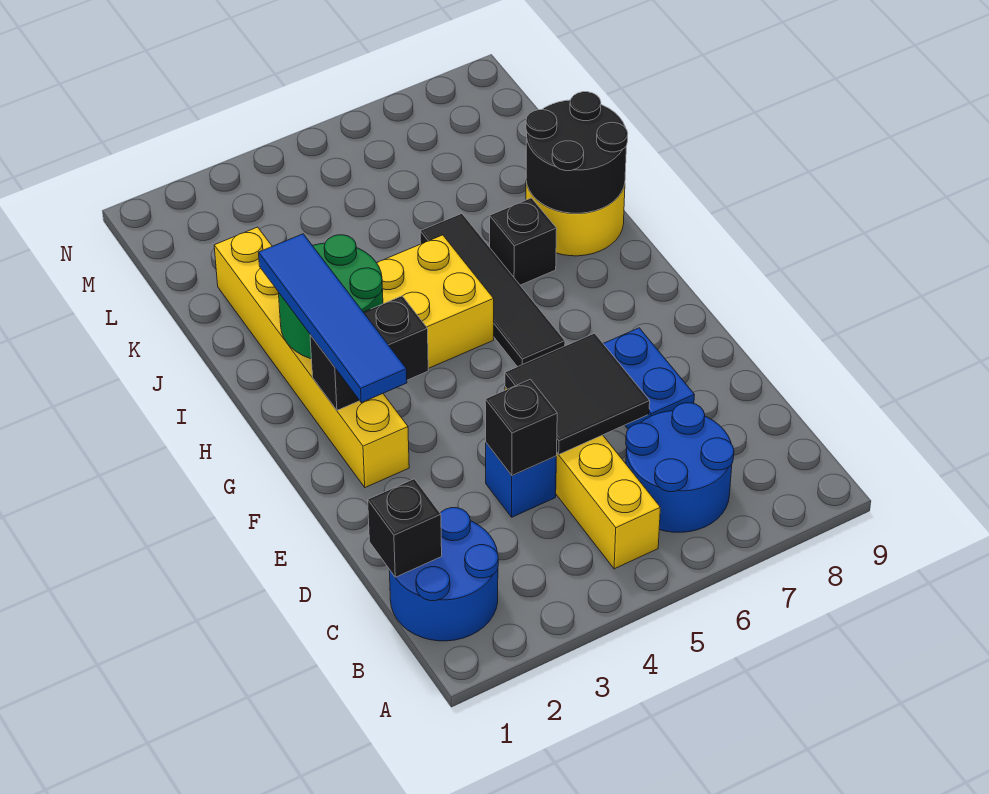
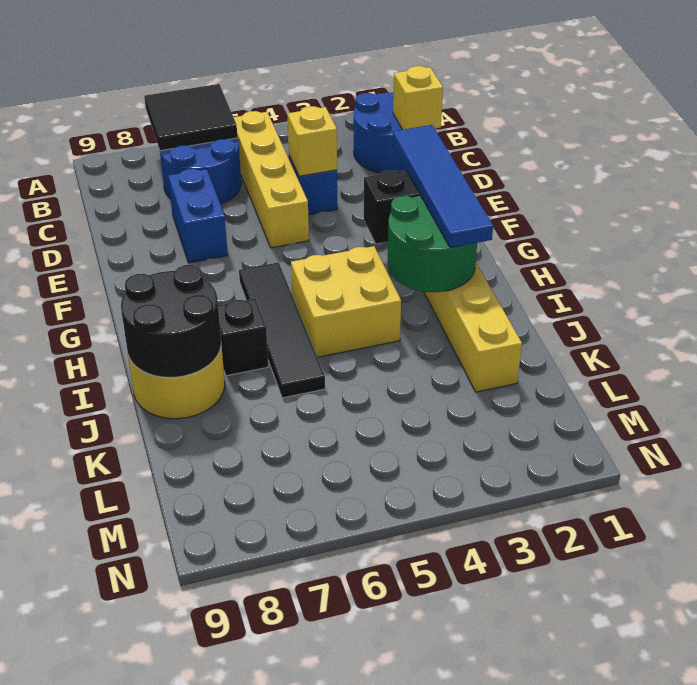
black 1x1 brick [368,479,442,577] -> yellow 1x1 brick [393,66,443,130]
black 1x1 brick [485,379,557,476] -> yellow 1x1 brick [288,106,337,176]
black 2x2 tile [505,333,650,454] -> black 2x2 tile moved to [144,84,237,151]

